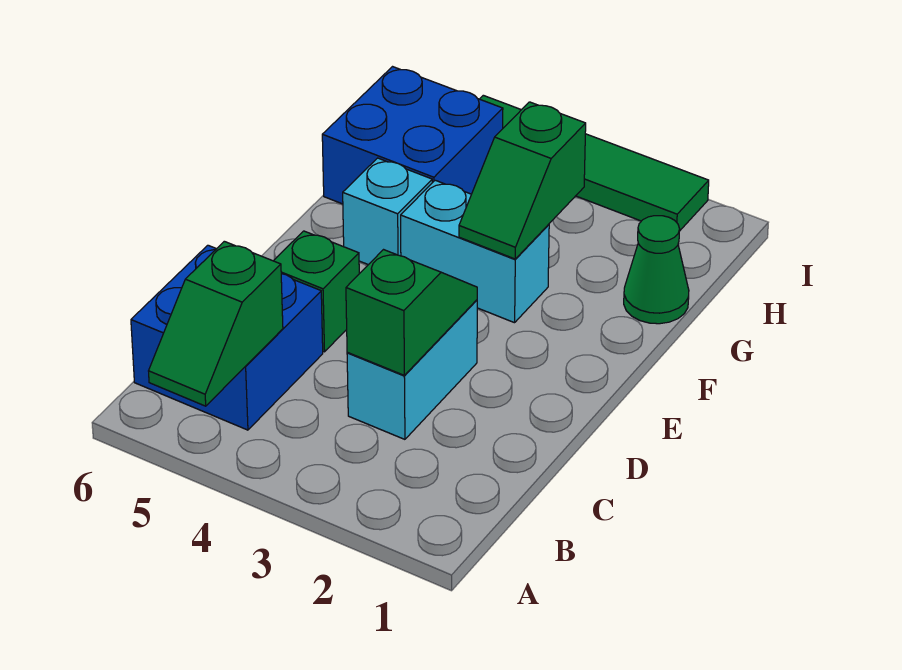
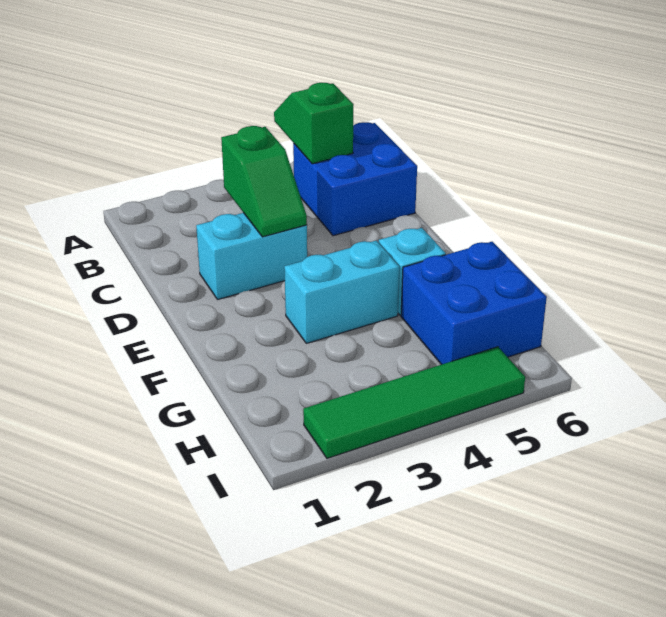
cyan 1x2 brick [347,300,477,439] -> cyan 1x2 brick turned to [196,213,307,300]
green 1x1 brick [274,231,359,352] -> none
green 1x2 slope [459,102,586,259] -> none
green 1x1 cone [624,216,689,324] -> none

